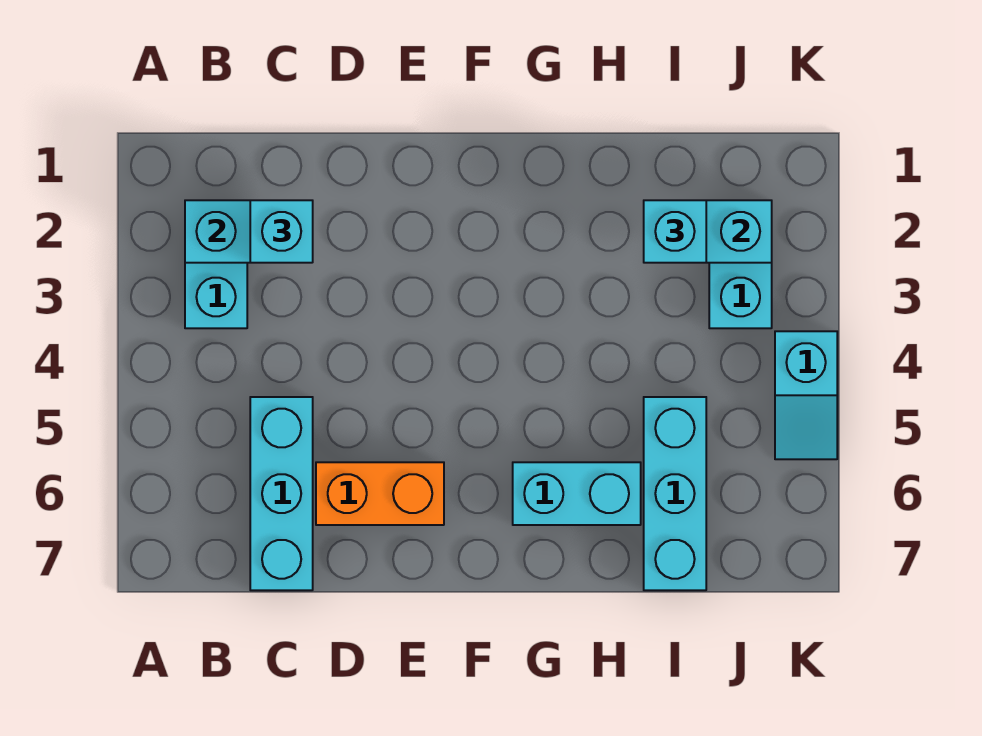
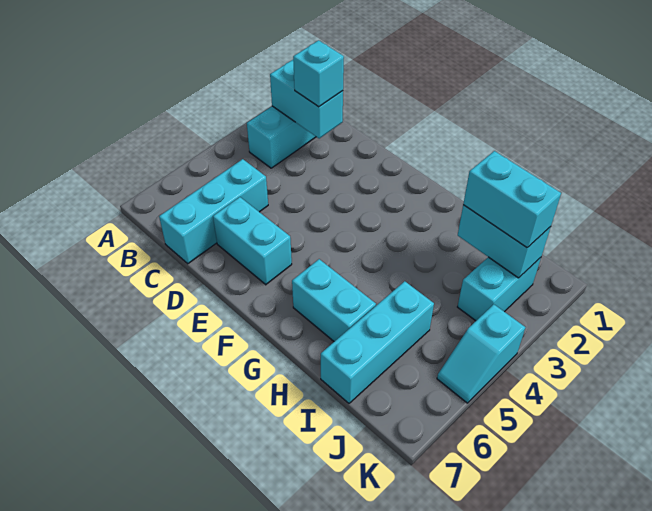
orange 1x2 brick [316,462,444,525] -> cyan 1x2 brick [213,197,292,285]
cyan 1x1 brick [644,200,706,263] -> cyan 1x2 brick [463,151,561,247]

